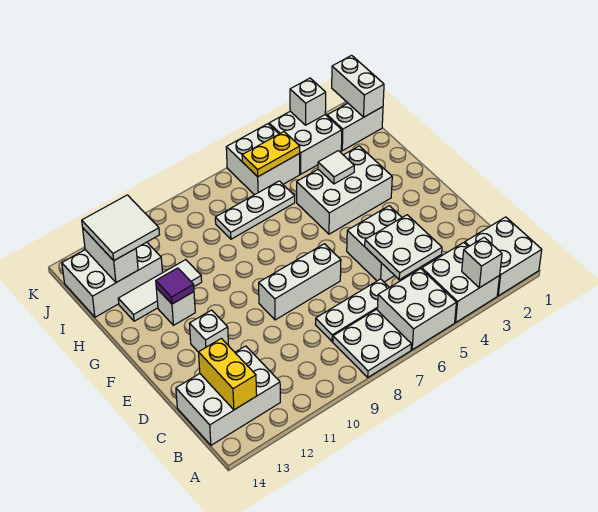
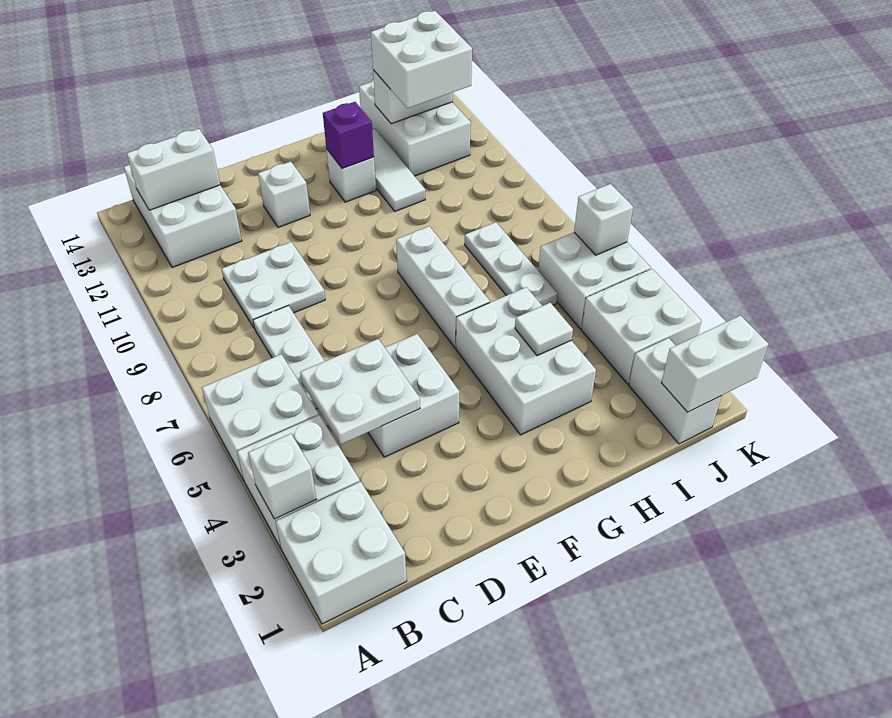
white 2x2 plate [333,309,412,377] -> white 2x2 plate moved to [222,242,325,329]
yellow 1x2 brick [199,338,257,410] -> white 1x2 brick [127,129,220,210]
white 1x3 brick [259,244,341,320] -> white 1x3 brick moved to [396,226,490,348]
purple 1x1 tile [156,268,194,304] -> purple 1x1 brick [323,102,374,169]
white 2x2 tile [82,195,160,261] -> white 2x2 brick [371,11,472,108]
yellow 1x2 plate [242,132,300,177] -> none
white 1x1 brick [290,78,326,125] -> white 1x1 brick moved to [574,184,633,255]

